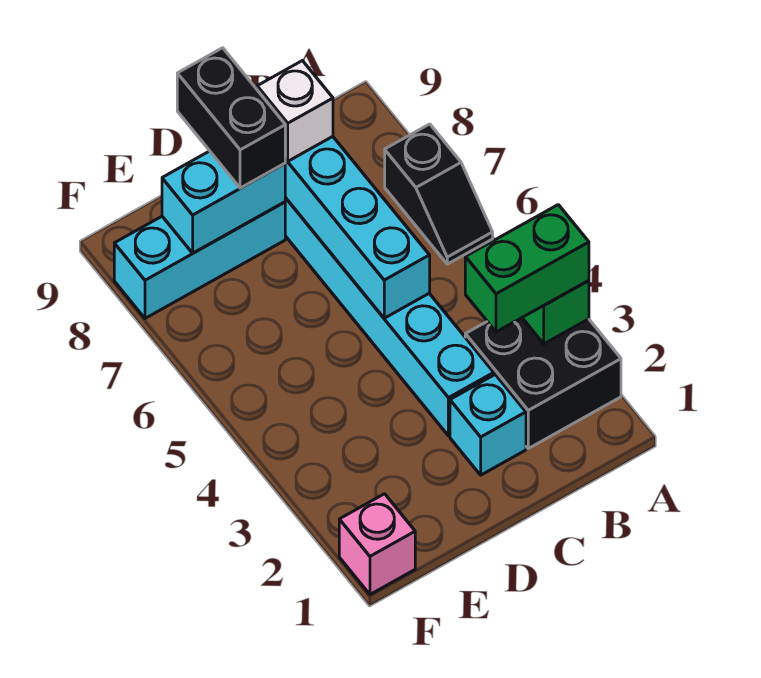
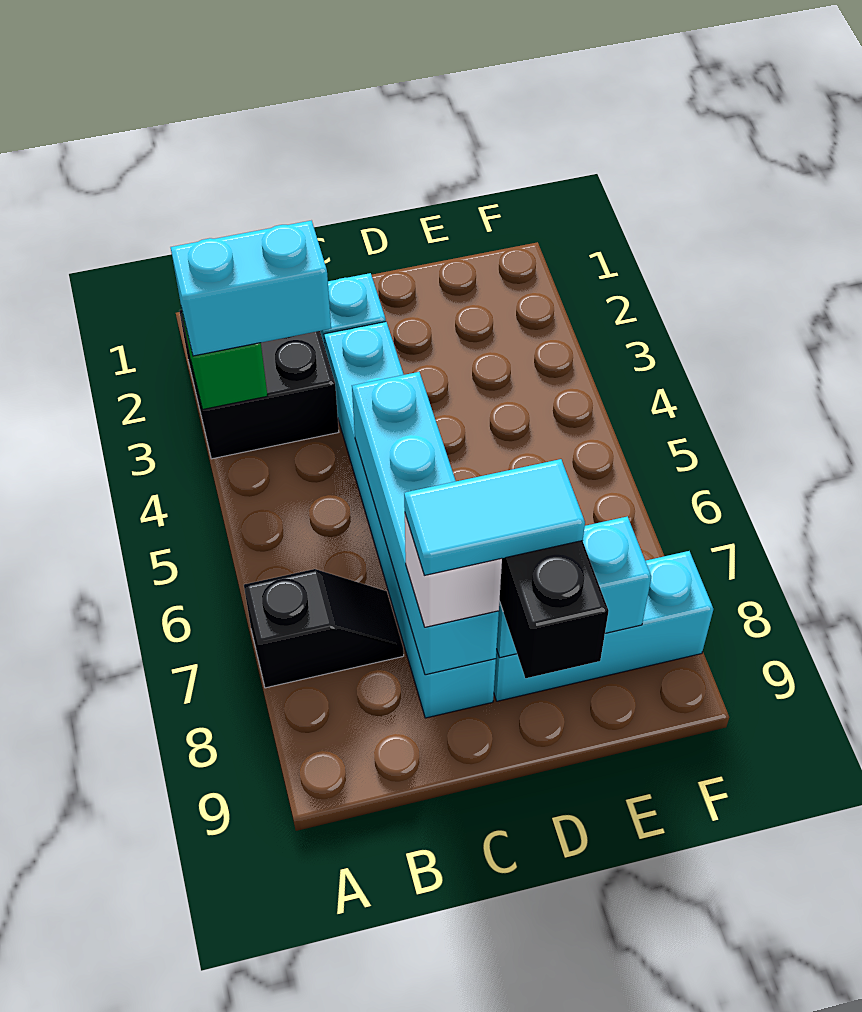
green 1x2 brick [465,205,589,332] -> cyan 1x2 brick [171,221,331,356]
black 1x2 slope [385,124,493,264] -> black 1x2 slope turned to [244,569,404,688]
none -> cyan 1x2 tile [404,459,585,575]
pink 1x1 brick [339,494,415,594] -> none

